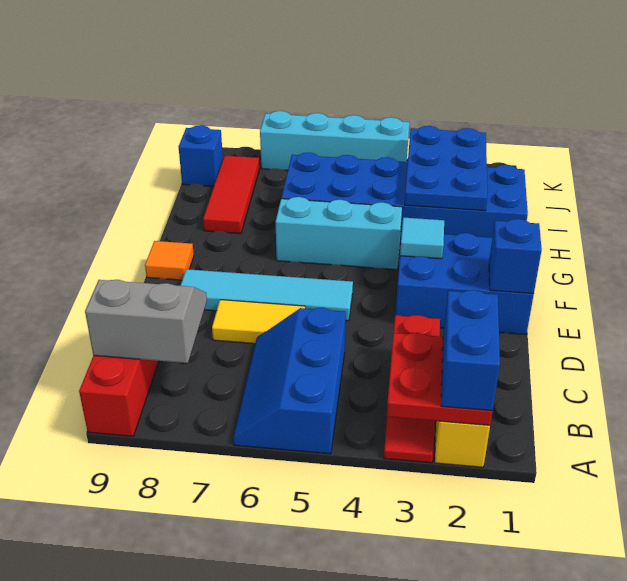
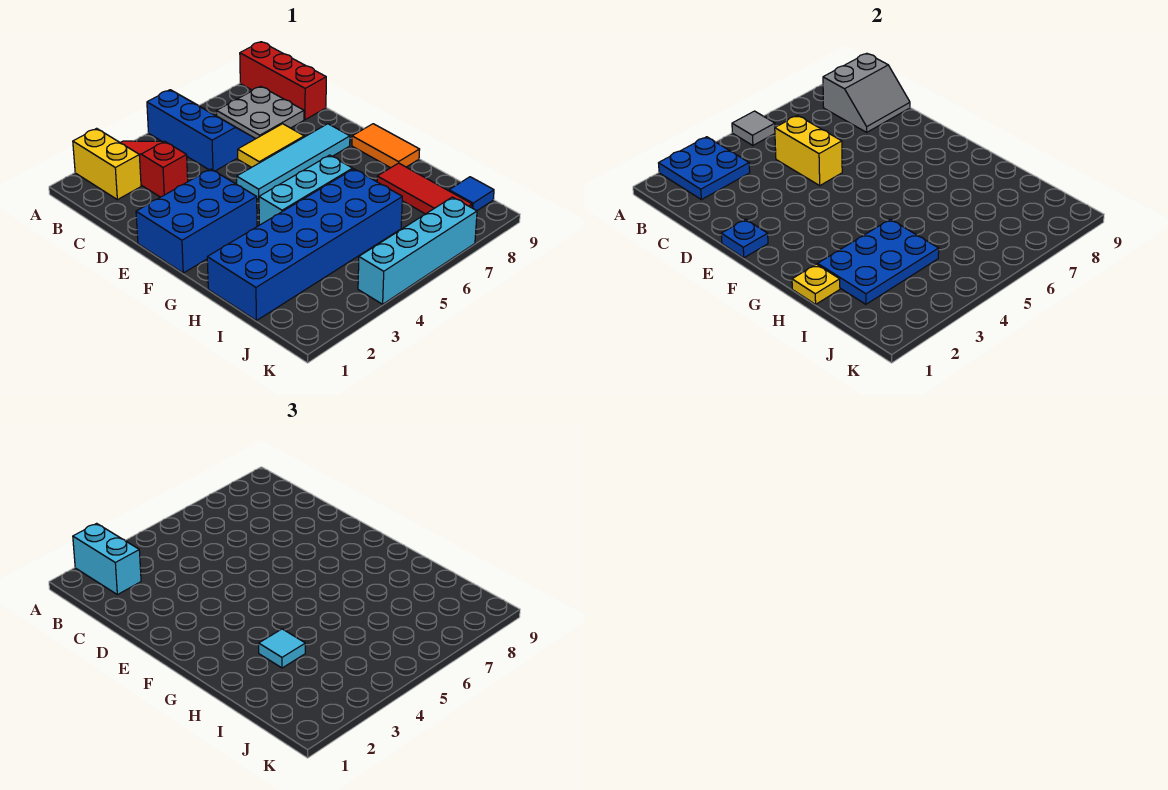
red 2x2 plate [387,333,493,425] -> blue 2x2 plate [659,137,750,200]
blue 1x2 brick [441,290,500,411] -> cyan 1x2 brick [73,523,141,595]
none -> grey 1x1 tile [732,111,775,145]
none -> grey 2x2 plate [217,86,304,139]
none -> yellow 1x2 brick [775,115,842,185]
blue 1x1 brick [489,219,542,294] -> blue 1x1 plate [721,219,768,258]
cyan 1x1 tile [400,217,444,259] -> cyan 1x1 tile moved to [259,629,305,668]
orange 1x1 tile [145,241,194,280] -> orange 1x2 tile [352,124,420,168]
none -> yellow 1x1 plate [792,264,840,304]
blue 2x3 plate [404,126,487,211] -> blue 2x3 plate turned to [818,219,939,304]
blue 1x1 brick [179,125,223,186] -> blue 1x1 tile [449,177,494,211]

